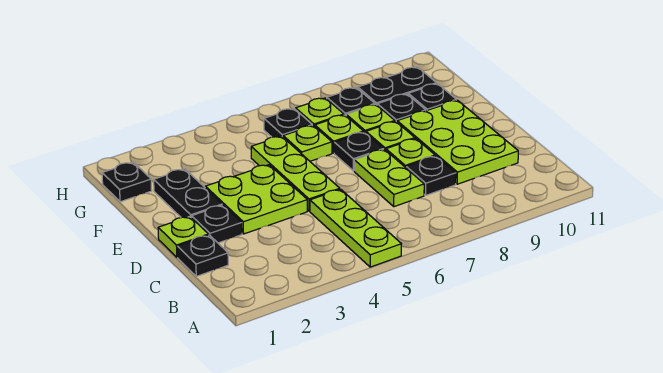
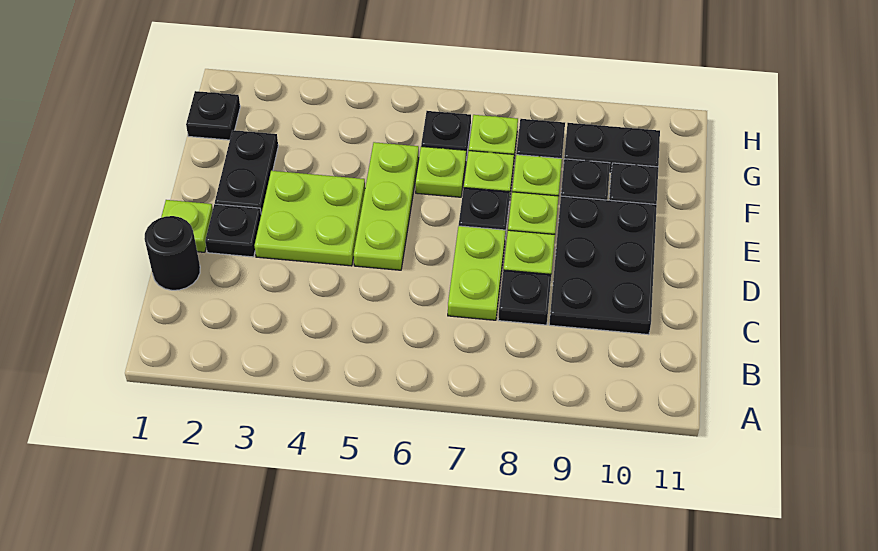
lime 1x3 plate [310,189,401,267] -> none
black 1x1 plate [177,235,228,276] -> black 1x1 round brick [144,216,200,290]
lime 2x3 plate [397,100,518,184] -> black 2x3 plate [549,196,657,335]

